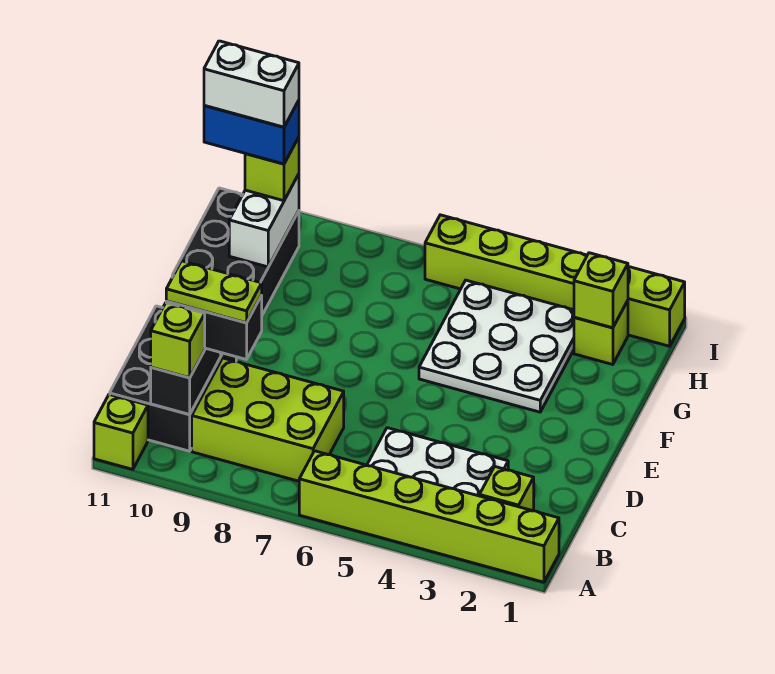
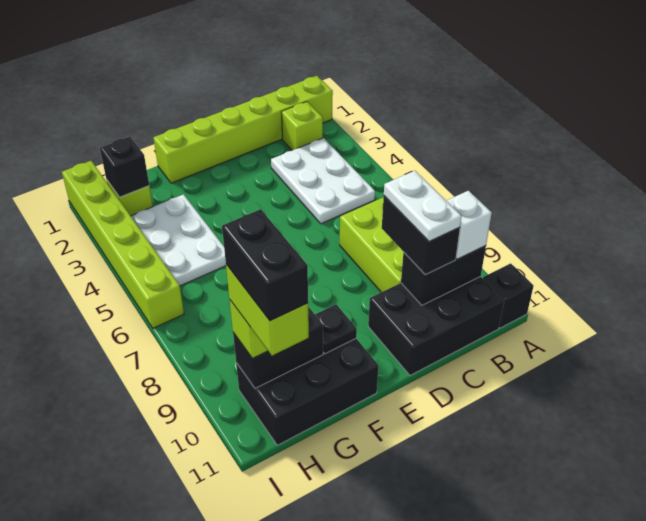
lime 1x6 brick [299,451,559,582] -> lime 1x6 brick turned to [153,76,333,183]
lime 1x1 brick [94,394,148,469] -> black 1x1 brick [483,263,533,328]
lime 1x1 brick [151,303,205,378] -> white 1x1 brick [446,191,492,259]
lime 1x2 plate [166,261,262,323] -> white 1x2 plate [384,171,462,242]
white 3x3 plate [419,280,574,412] -> white 2x3 plate [131,194,226,286]
none -> black 1x1 plate [315,304,357,354]
white 1x2 brick [229,174,299,267] -> black 1x2 brick [233,307,323,388]
lime 1x1 brick [574,253,628,328] -> black 1x1 brick [100,137,149,197]
blue 1x2 brick [204,100,299,164] -> lime 1x2 brick [226,264,309,356]
white 1x2 brick [204,41,299,127] -> black 1x2 brick [222,209,308,321]

